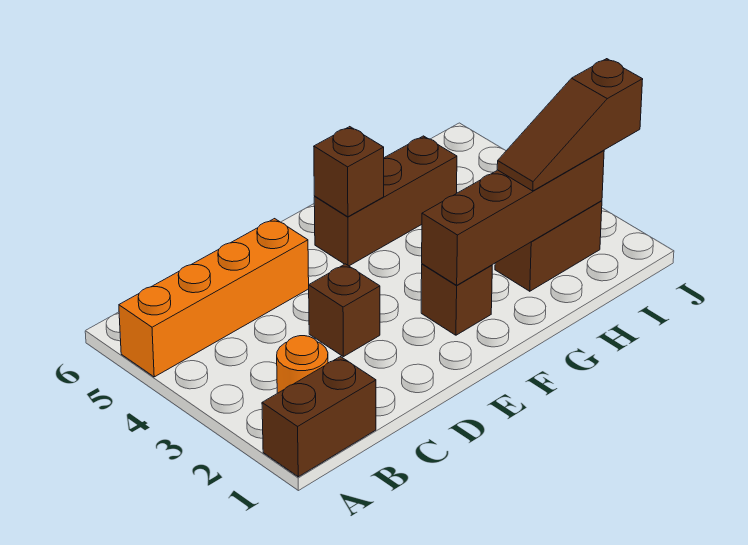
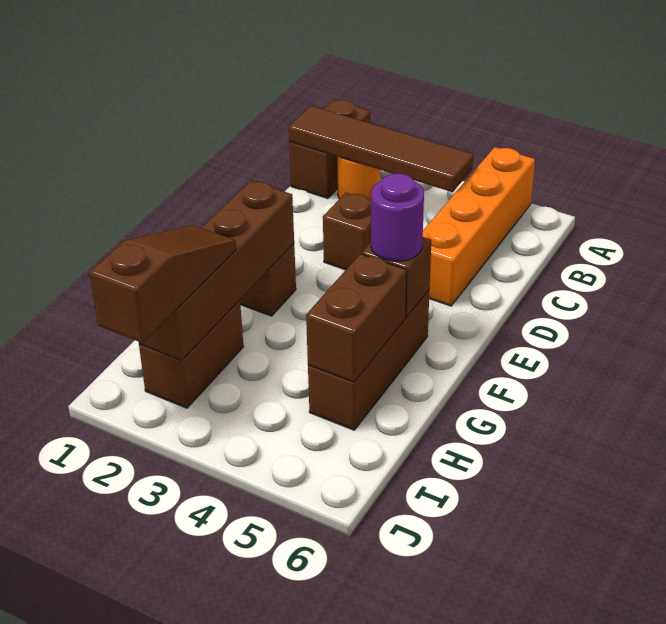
none -> brown 1x4 tile [289,106,473,192]
none -> purple 1x1 round brick [371,174,424,261]
none -> brown 1x2 brick [306,254,406,382]

